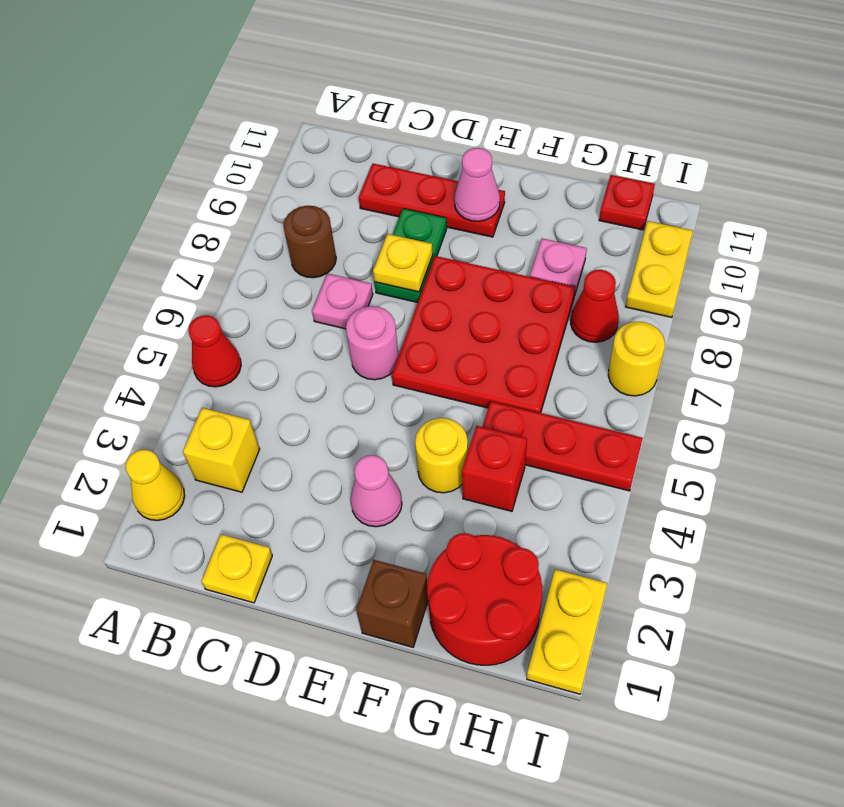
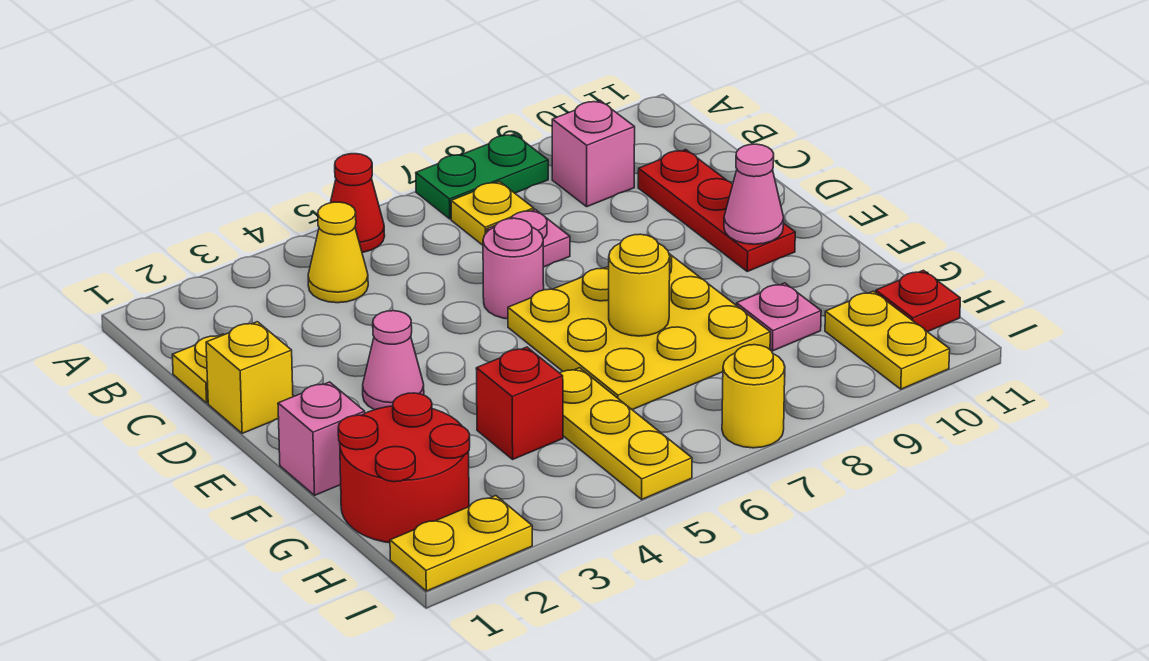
yellow 1x1 cone [125,450,185,521] -> yellow 1x1 cone moved to [308,202,368,303]
yellow 1x1 brick [183,408,260,492] -> yellow 1x1 brick moved to [206,322,293,433]
brown 1x1 round brick [283,206,336,278] -> none
none -> pink 1x1 brick [552,101,635,207]
green 1x2 plate [375,209,447,303] -> green 1x2 plate moved to [416,134,548,219]
yellow 1x1 plate [373,234,433,292] -> yellow 1x1 plate moved to [451,181,534,245]
red 3x3 plate [392,256,575,413] -> yellow 3x3 plate [508,254,770,410]
brown 1x1 brick [356,560,428,647] -> pink 1x1 brick [278,382,365,495]
yellow 1x1 round brick [415,418,468,493] -> yellow 1x1 round brick moved to [609,234,670,336]
red 1x3 plate [482,401,643,491] -> yellow 1x3 plate [560,368,692,499]
red 1x1 cone [571,270,619,342] -> none
yellow 1x2 plate [625,221,693,317] -> yellow 1x2 plate turned to [825,291,950,389]

